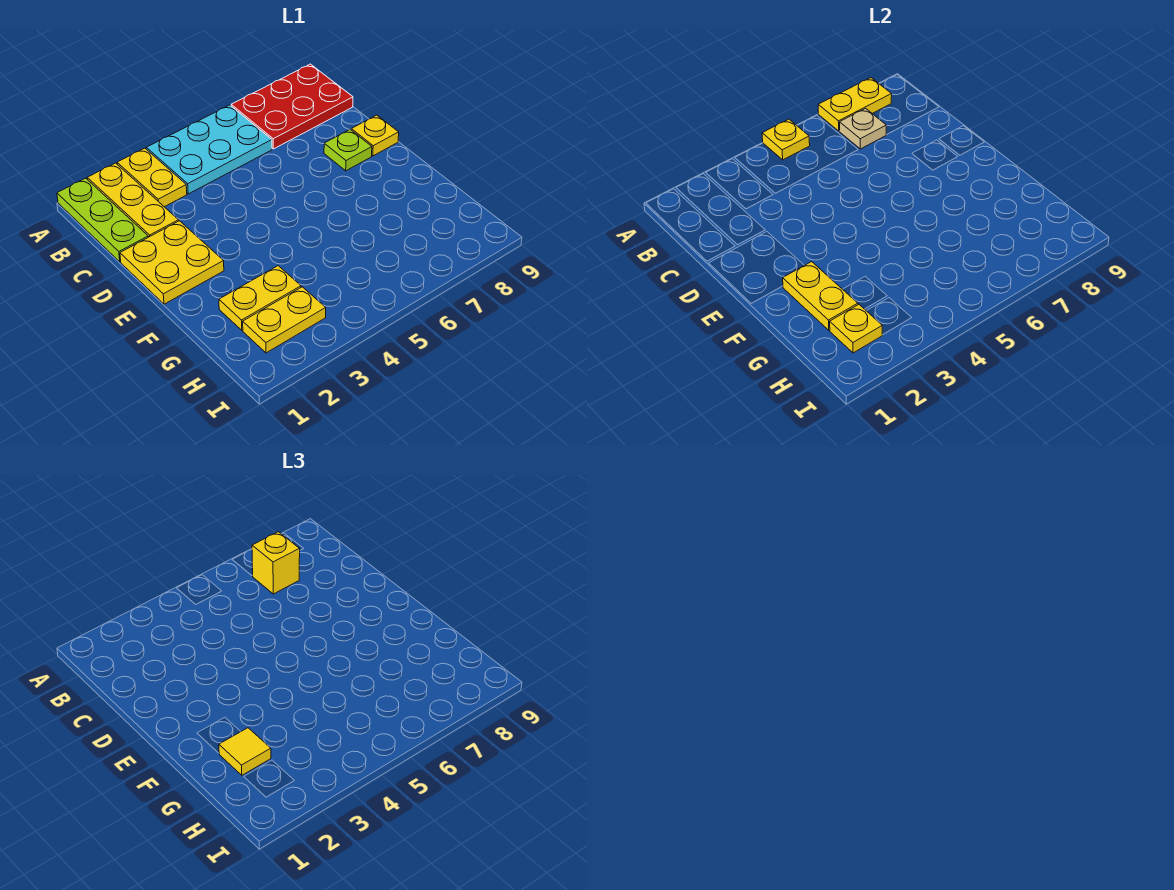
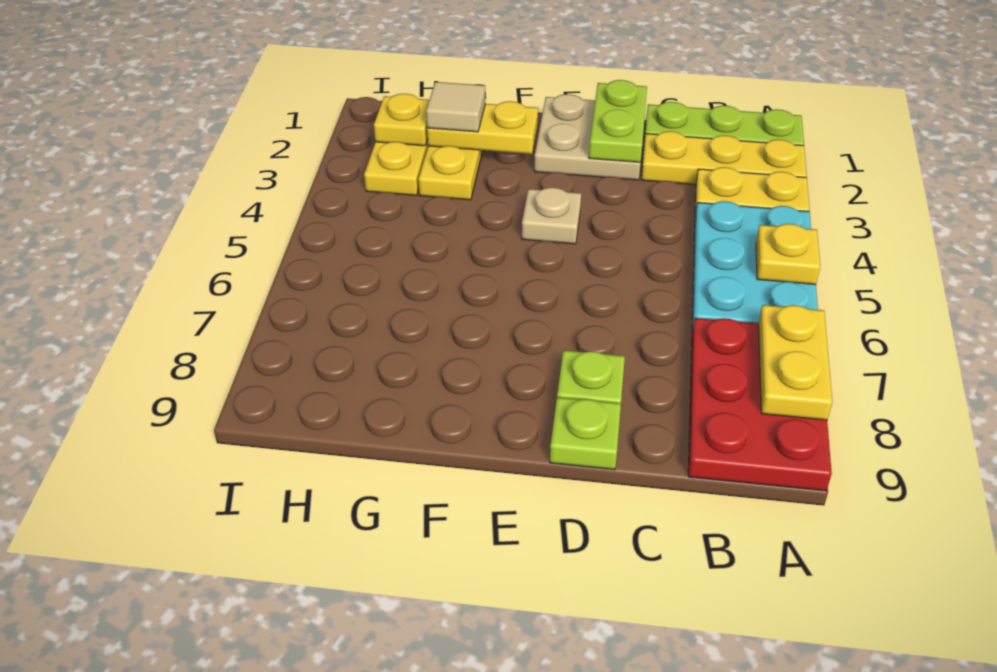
tan 1x1 plate [840,108,886,149] -> tan 1x1 plate moved to [522,187,581,244]
yellow 1x1 brick [252,532,300,594] -> none
yellow 2x2 plate [120,221,224,304] -> tan 2x2 plate [534,94,641,180]
none -> lime 1x2 plate [589,80,647,162]
yellow 1x1 plate [351,115,399,156] -> lime 1x1 plate [550,397,621,470]
yellow 1x1 tile [219,728,271,775] -> tan 1x1 tile [426,82,485,132]

